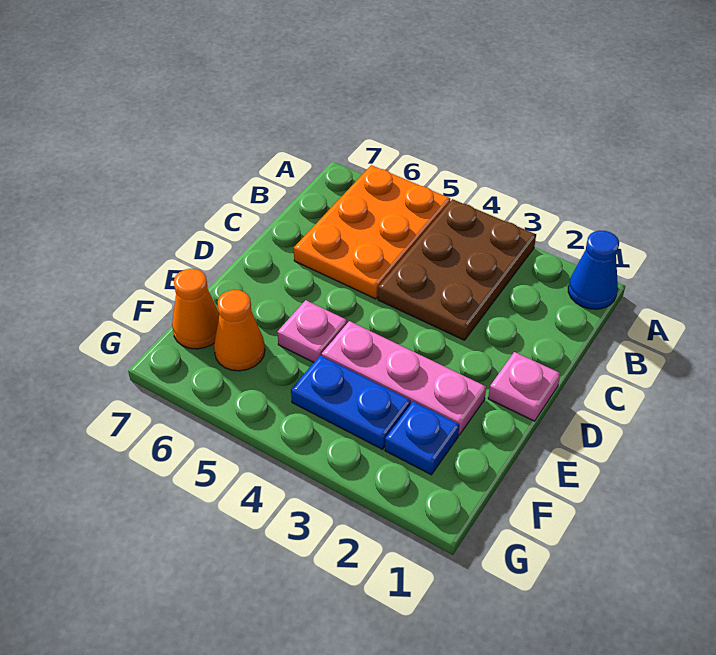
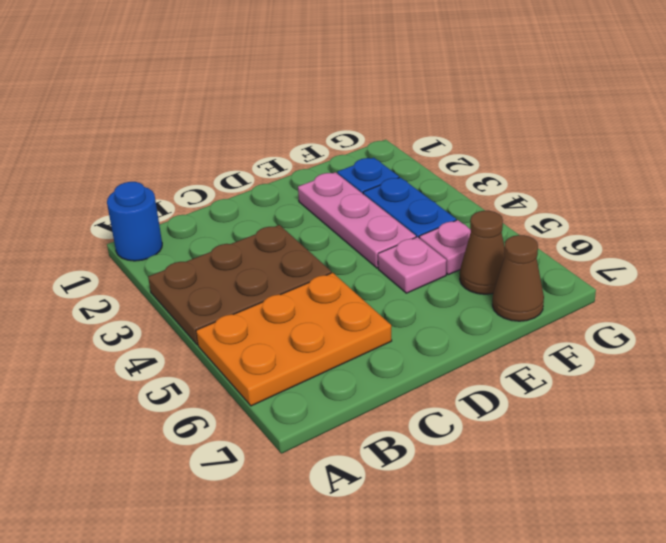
blue 1x1 cone [568,230,619,309] -> blue 1x1 round brick [107,182,162,261]
pink 1x1 plate [488,352,561,421] -> pink 1x1 plate moved to [419,220,471,275]
orange 1x1 cone [214,290,265,371] -> brown 1x1 cone [460,211,505,294]
orange 1x1 cone [172,269,219,349] -> brown 1x1 cone [492,235,544,321]

